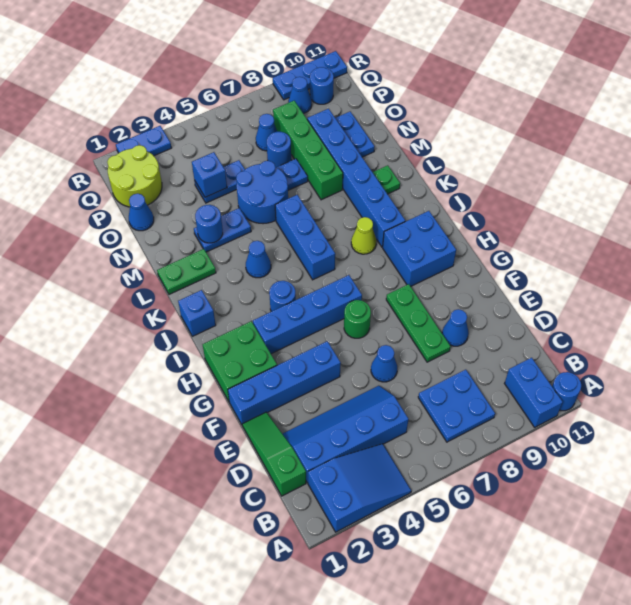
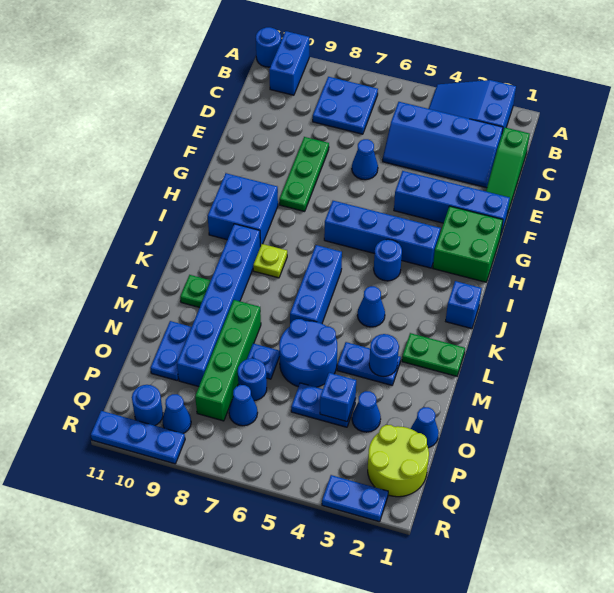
blue 1x1 cone [442,309,469,346] -> blue 1x1 cone moved to [352,391,381,432]
green 1x1 round brick [344,300,371,338] -> none
lime 1x1 cone [351,217,376,254] -> lime 1x1 plate [253,244,287,278]

